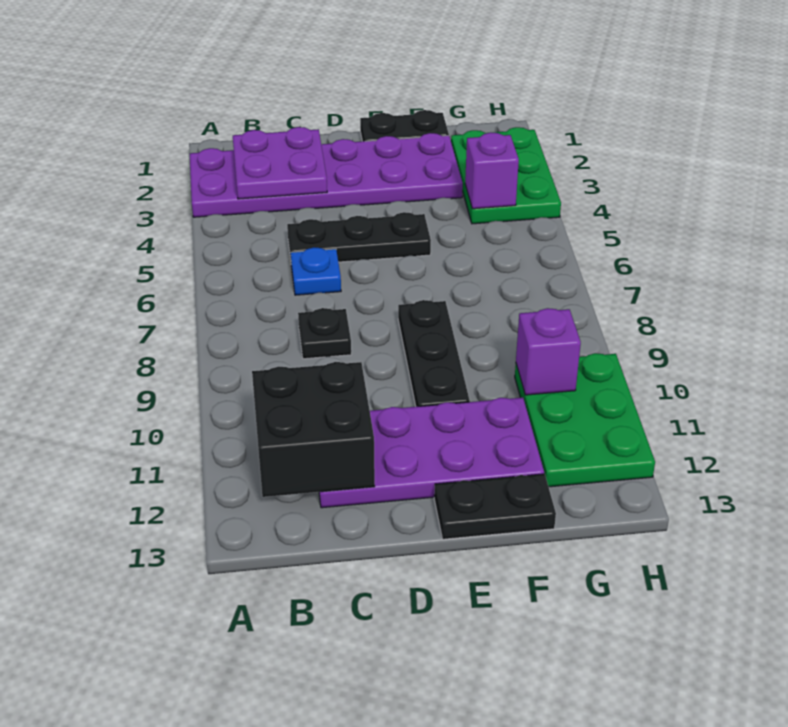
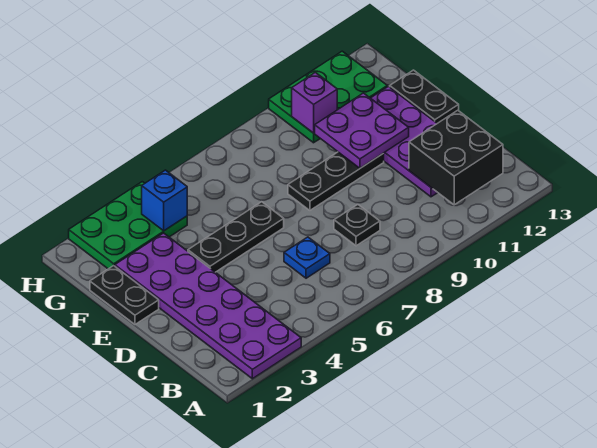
purple 2x2 plate [233,127,327,199] -> purple 2x2 plate moved to [315,93,409,168]
black 1x3 plate [287,212,431,262] -> black 1x3 plate turned to [188,202,284,272]
purple 1x1 brick [465,132,519,209] -> blue 1x1 brick [142,170,187,231]

